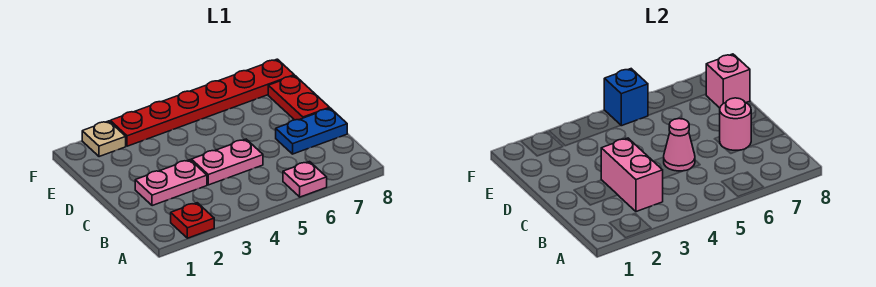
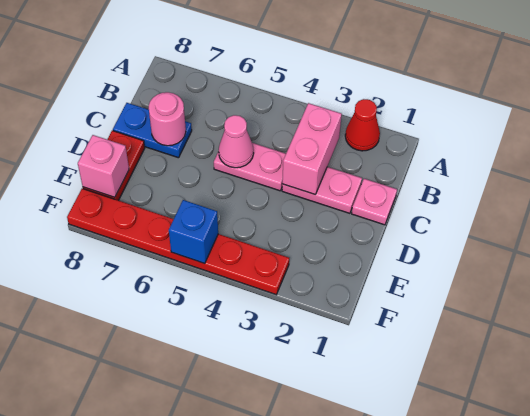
red 1x1 plate [171,203,214,238] -> red 1x1 cone [345,99,380,151]
pink 1x1 plate [283,162,327,197] -> pink 1x1 plate moved to [352,179,397,225]
tan 1x1 plate [82,121,126,157] -> none

